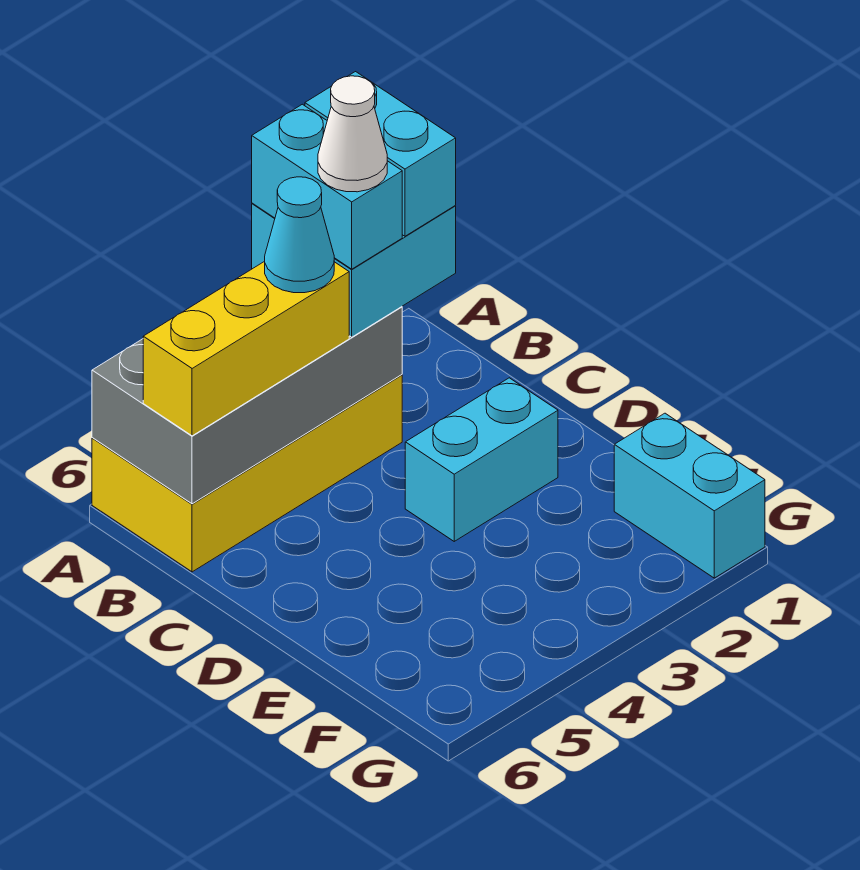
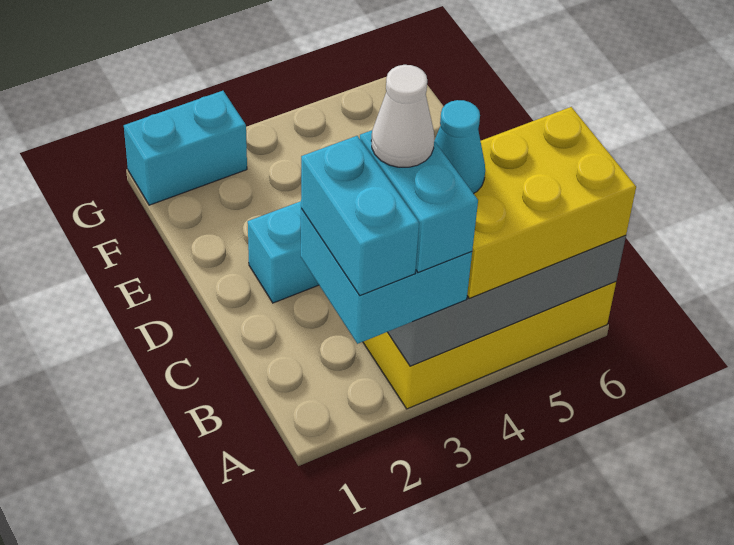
yellow 1x3 brick [143,261,349,436] -> yellow 2x3 brick [467,107,636,298]
cyan 1x2 brick [614,413,765,578] -> cyan 1x2 brick turned to [124,91,247,205]

